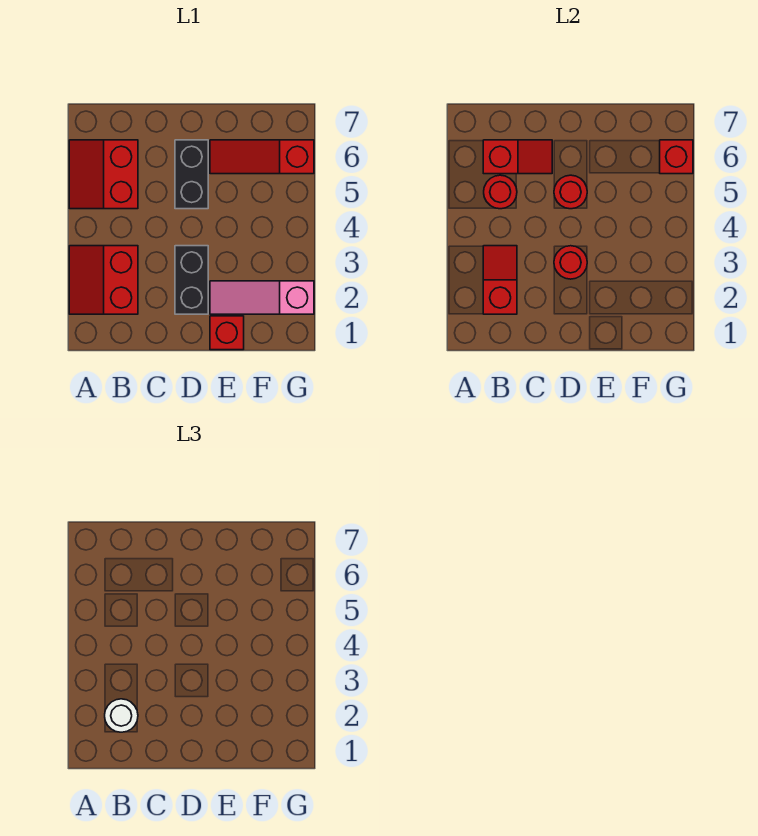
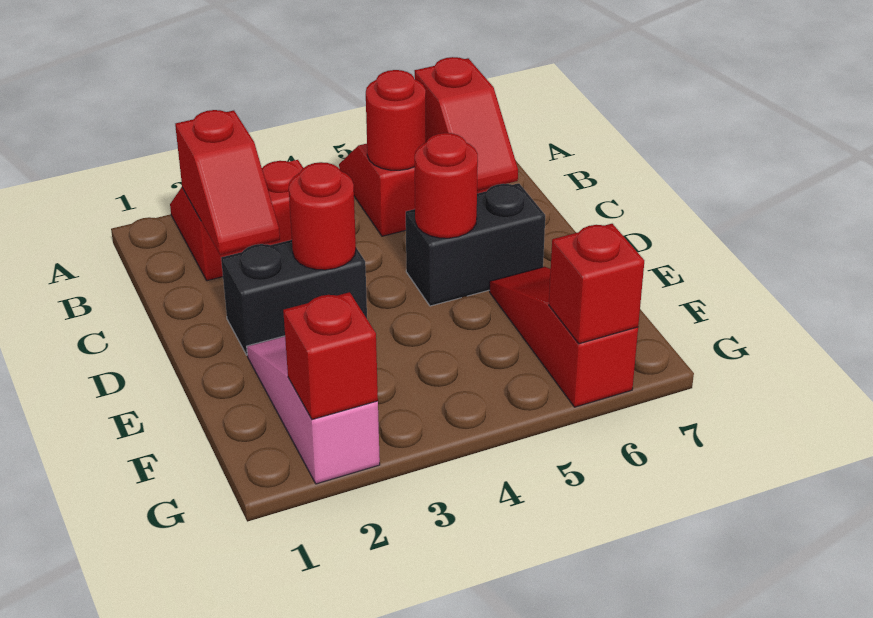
red 1x2 slope [483,246,517,314] -> red 1x2 slope turned to [175,110,280,255]
white 1x1 round brick [105,699,138,732] -> none
red 1x1 brick [210,316,244,350] -> red 1x1 brick moved to [283,292,378,420]

